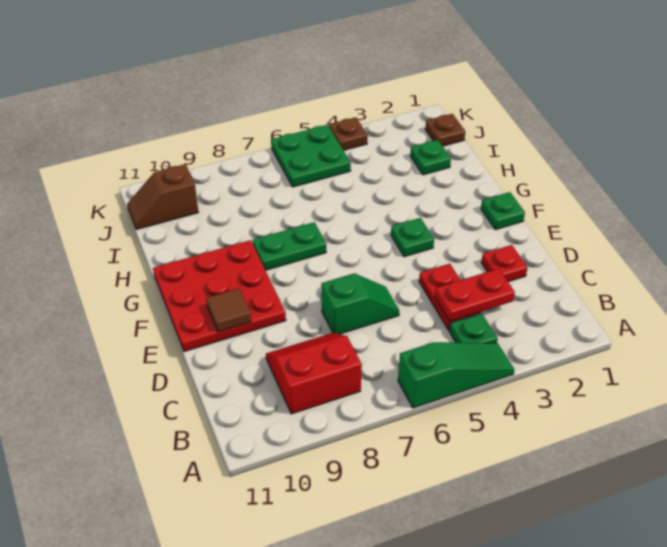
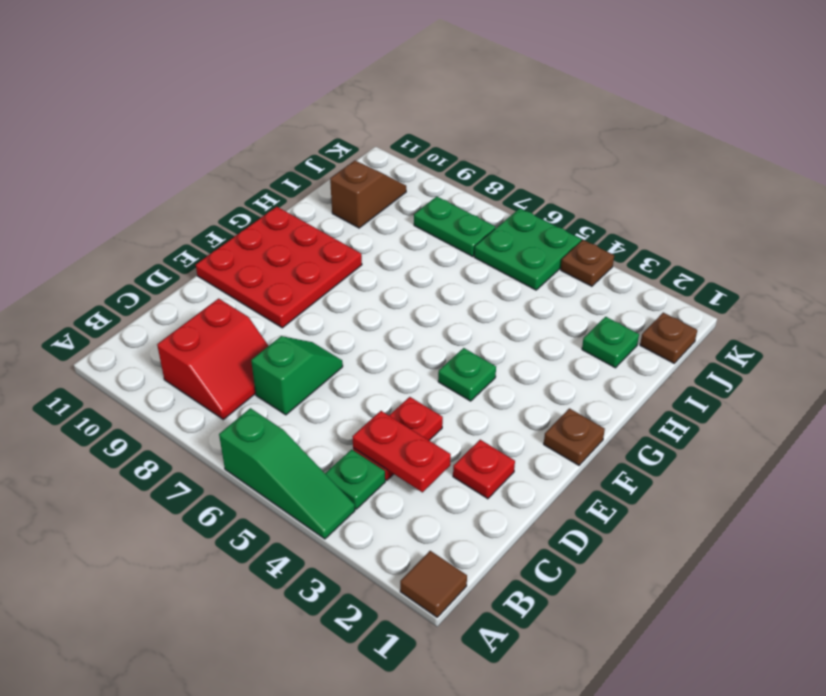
red 2x2 slope [266,333,362,414] -> red 2x2 slope turned to [157,299,268,419]
green 1x2 slope [321,273,399,334] -> green 1x2 slope turned to [251,336,343,415]
brown 1x1 tile [206,288,251,332] -> brown 1x1 tile moved to [400,551,467,617]
green 1x1 plate [481,192,525,230] -> brown 1x1 plate [544,408,605,465]
green 1x2 plate [252,222,326,270] -> green 1x2 plate moved to [414,196,496,256]
brown 1x2 slope [127,164,198,230] -> brown 1x2 slope turned to [330,161,406,228]

